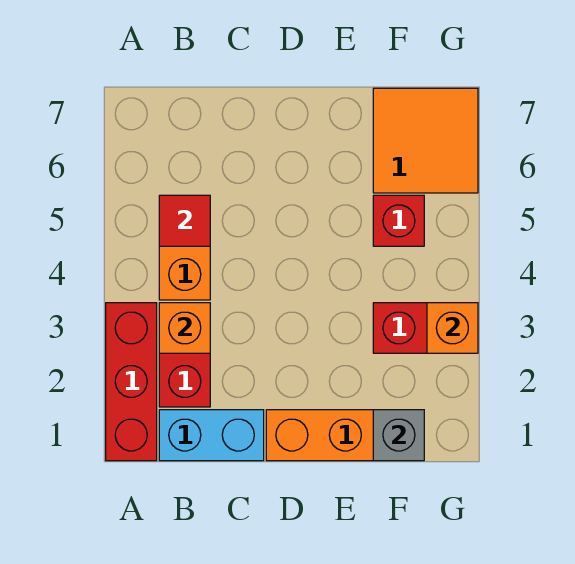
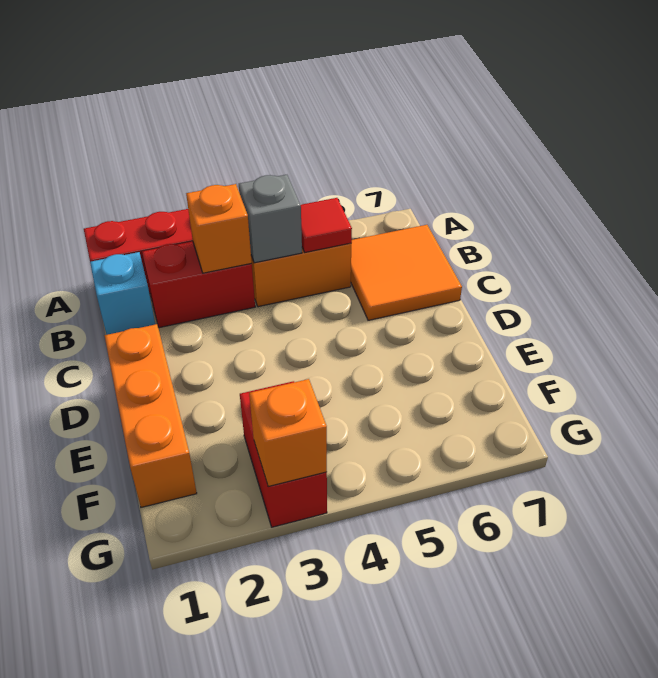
cyan 1x2 brick [159,410,264,461] -> cyan 1x1 brick [90,252,155,335]
grey 1x1 brick [373,410,424,461] -> grey 1x1 brick moved to [239,175,302,263]
red 1x1 brick [373,195,424,246] -> none
orange 2x2 tile [373,88,478,193] -> orange 2x2 tile moved to [351,225,462,320]

